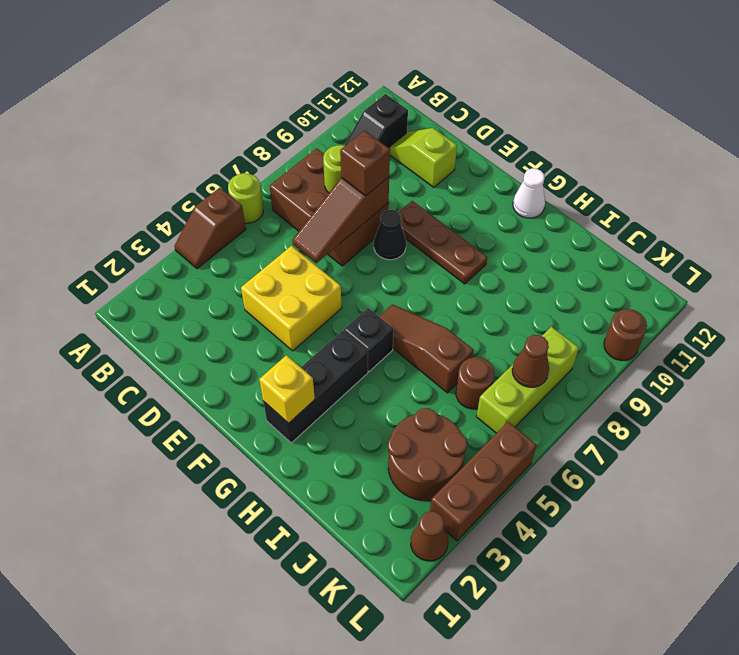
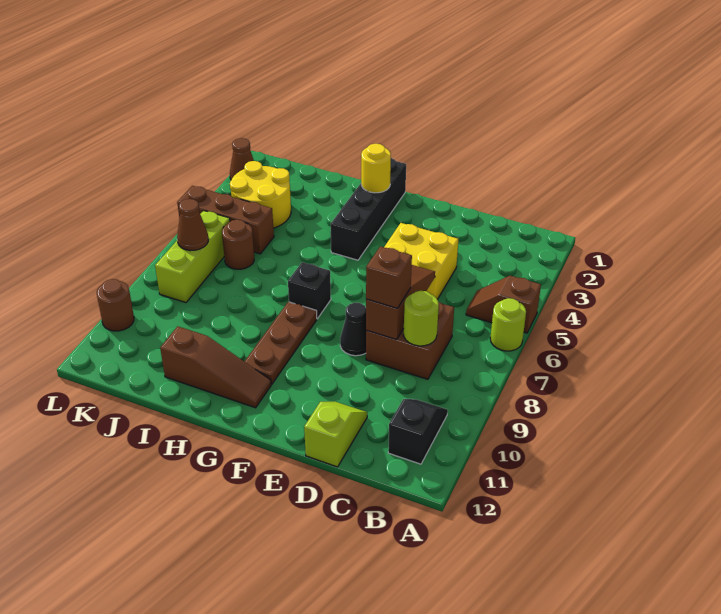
brown 1x2 slope [174,188,246,269] -> brown 1x2 slope turned to [466,276,541,333]
brown 2x3 brick [270,148,389,266] -> brown 2x2 brick [366,302,454,379]
lime 1x2 slope [389,128,457,187] -> lime 1x2 slope turned to [304,402,367,467]
brown 1x3 plate [398,201,487,284] -> brown 1x3 plate turned to [244,302,317,384]
black 1x3 brick [263,331,368,443] -> black 1x4 brick [331,158,406,260]
yellow 1x1 brick [259,355,315,423] -> yellow 1x1 round brick [361,144,391,193]
black 1x1 brick [344,308,393,372] -> black 1x1 brick moved to [288,262,331,319]
brown 1x3 slope [379,304,473,393] -> brown 1x3 slope moved to [160,326,271,408]
white 1x1 cone [513,169,545,218] -> none
brown 2x2 round brick [388,408,467,501] -> yellow 2x2 round brick [230,161,291,228]
brown 1x3 brick [430,422,537,541] -> brown 1x3 brick turned to [177,186,274,254]

